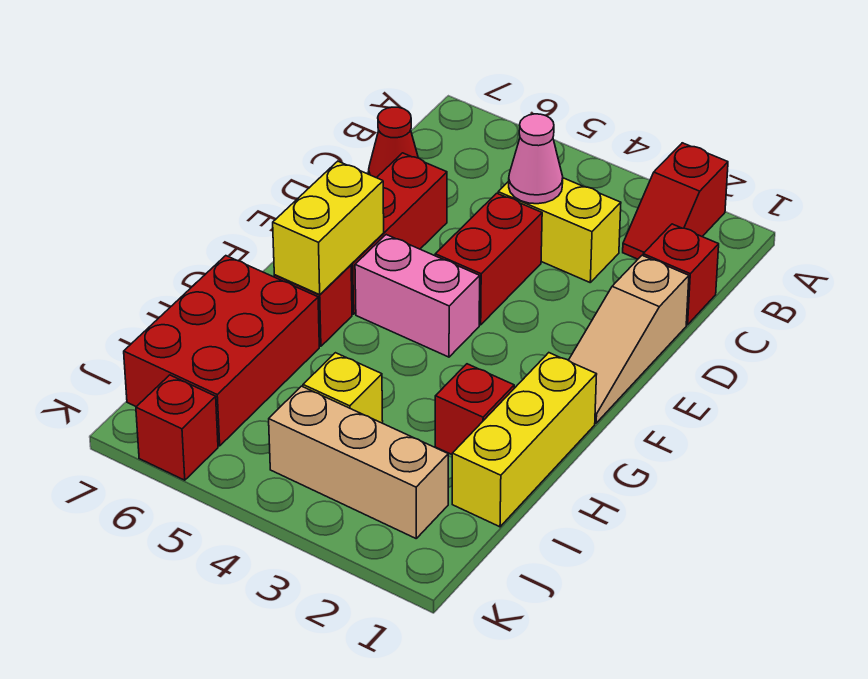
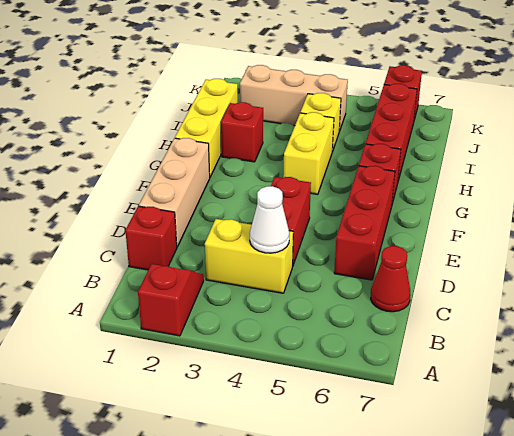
pink 1x1 cone [509,114,563,204] -> white 1x1 cone [250,186,289,253]
tan 1x3 slope [569,255,689,423] -> tan 1x3 brick [139,138,210,247]
pink 1x2 brick [355,235,480,357] -> none
yellow 1x2 brick [273,161,384,295] -> yellow 1x2 brick moved to [283,112,334,194]
red 2x3 brick [124,256,319,446] -> red 1x3 brick [366,84,417,181]

